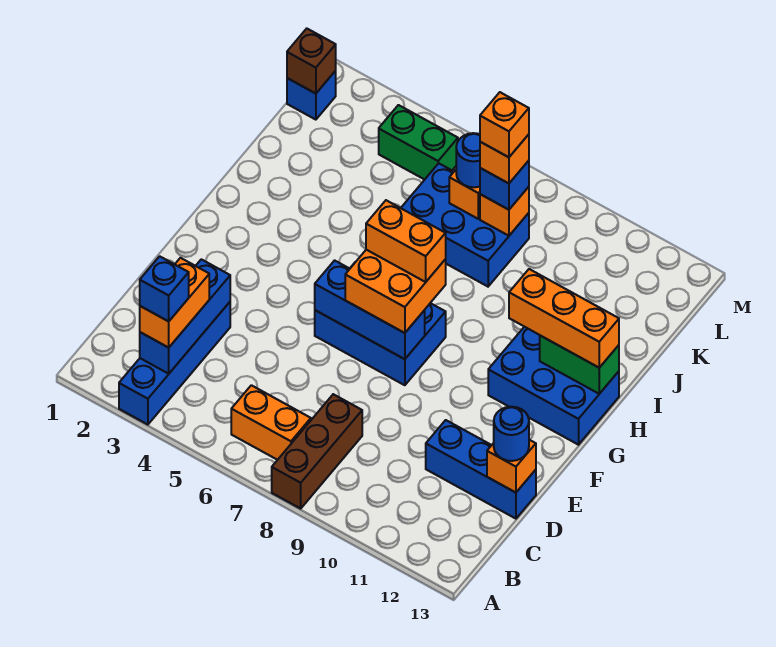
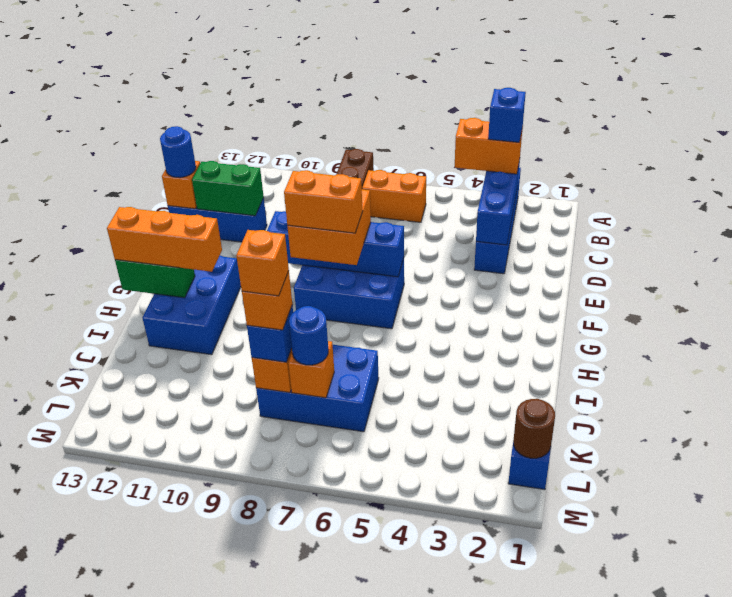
orange 1x2 brick [140,258,209,348] -> orange 1x2 brick turned to [455,118,523,174]
blue 1x3 brick [315,260,425,359] -> blue 1x4 brick [267,211,404,277]
blue 2x3 brick [488,327,619,445] -> blue 2x3 brick turned to [143,256,241,355]
brown 1x1 brick [287,29,336,94] -> brown 1x1 round brick [513,399,555,458]
green 1x2 brick [379,105,458,180] -> green 1x2 brick moved to [192,161,264,216]

